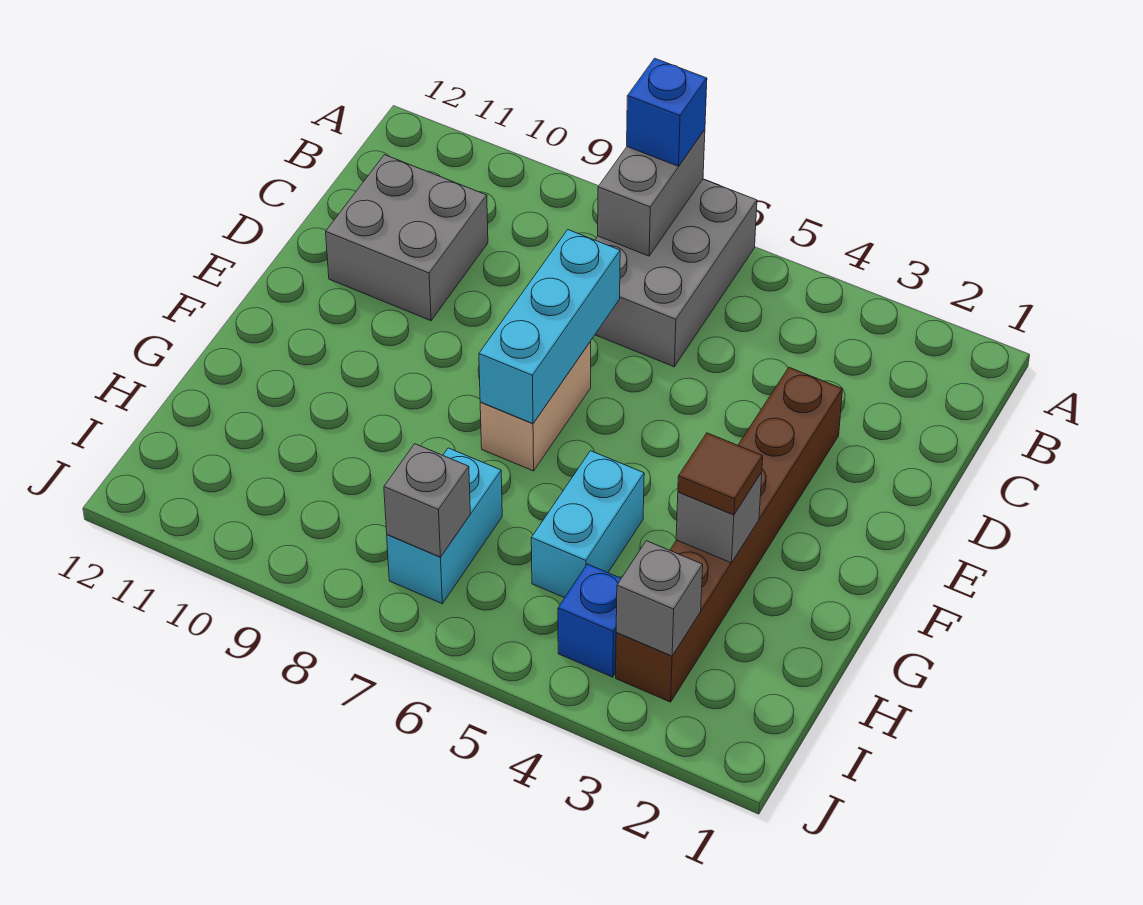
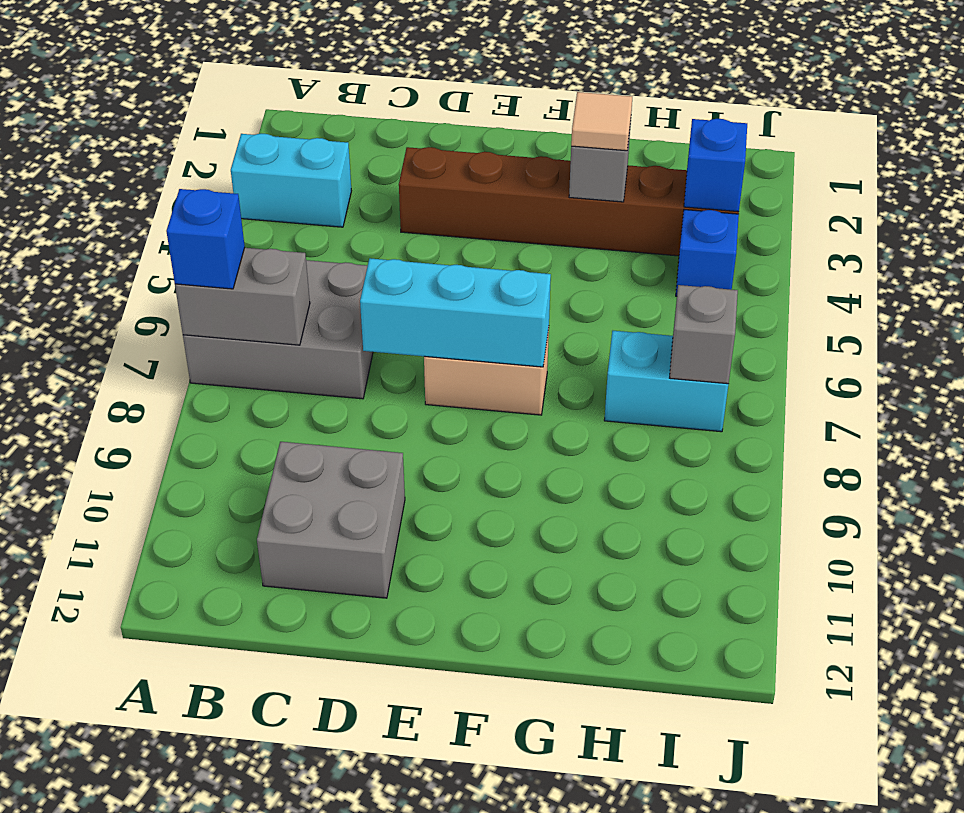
brown 1x1 tile [678,433,763,515] -> tan 1x1 tile [571,92,632,151]
cyan 1x2 brick [531,451,644,598] -> cyan 1x2 brick moved to [231,134,351,227]
grey 1x1 brick [616,541,703,656] -> blue 1x1 brick [684,119,747,212]

